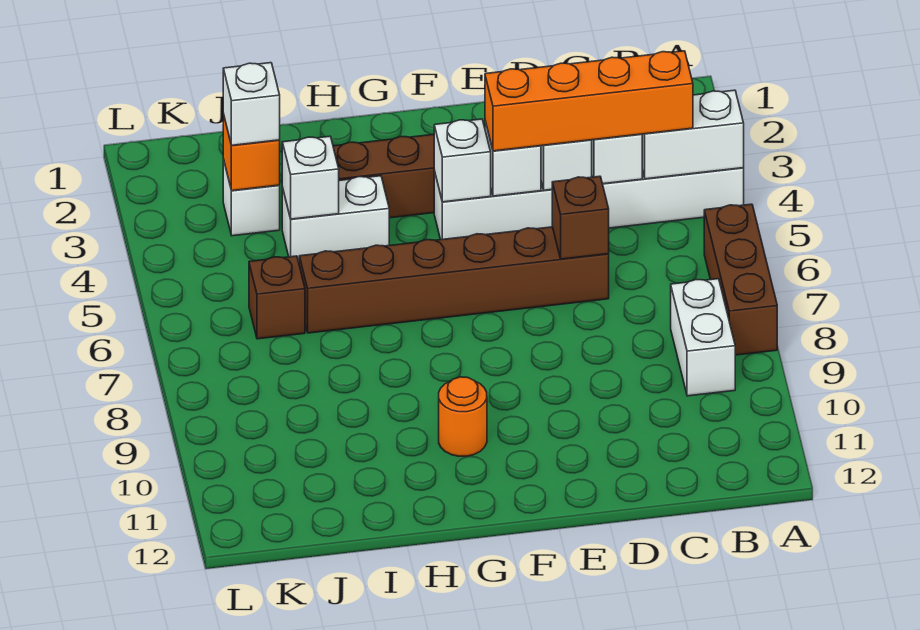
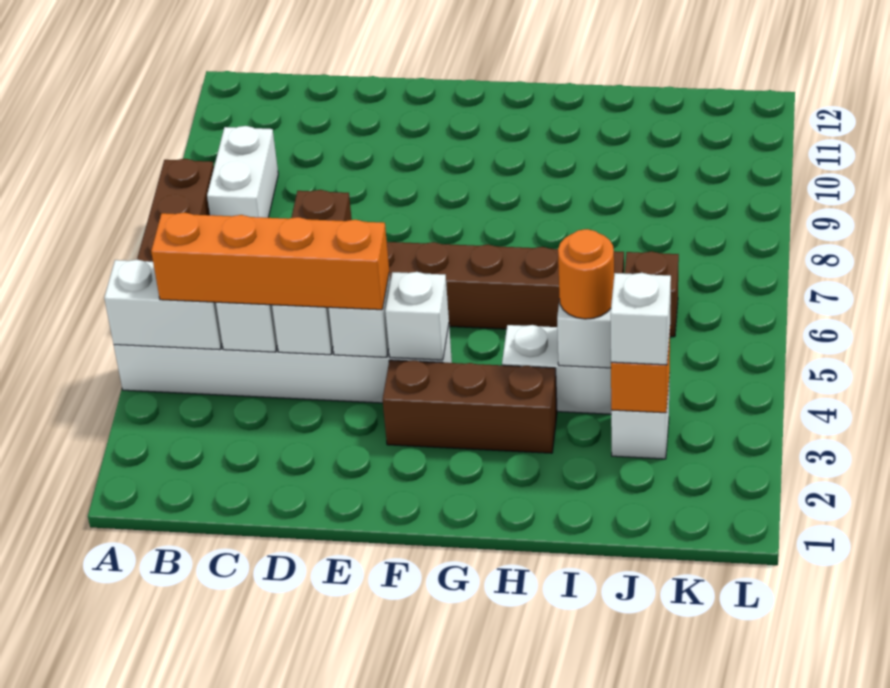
orange 1x1 round brick [439,377,487,456] -> orange 1x1 round brick moved to [558,229,614,319]

